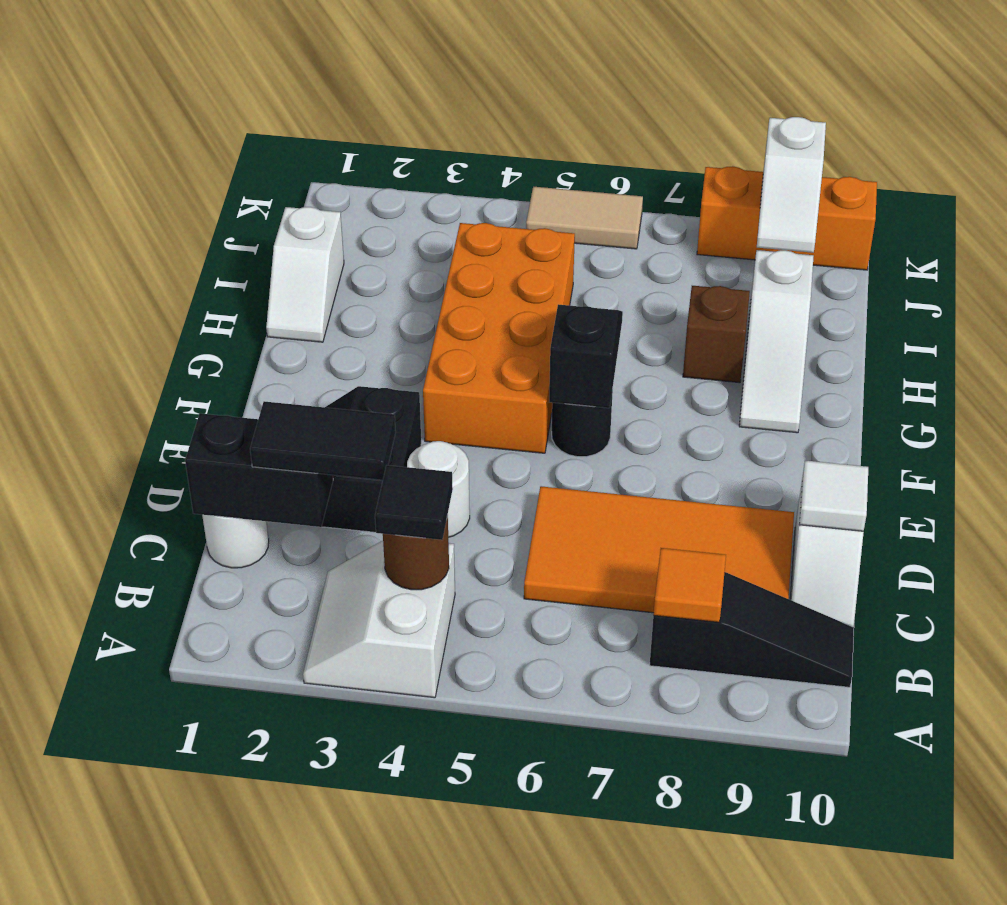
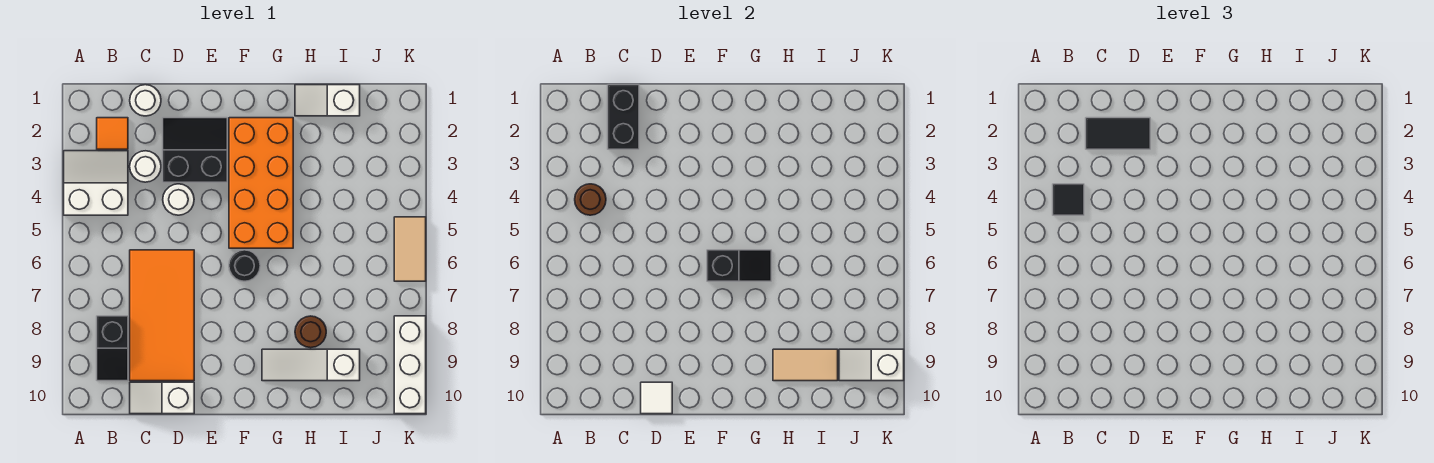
black 1x3 slope [650,572,854,687] -> black 1x2 slope [97,316,128,381]
orange 1x1 tile [654,548,726,622] -> orange 1x1 tile moved to [97,118,128,149]
black 1x2 tile [250,401,396,480] -> black 1x2 tile turned to [1086,118,1150,149]
none -> white 1x1 round brick [130,151,161,182]
orange 2x4 brick [423,223,575,453] -> orange 2x4 brick turned to [229,118,293,248]
brown 1x1 brick [683,286,750,383] -> brown 1x1 round brick [295,316,326,348]
none -> tan 1x2 tile [773,349,838,381]
orange 1x3 brick [697,166,877,270] -> white 1x3 brick [394,316,426,414]

